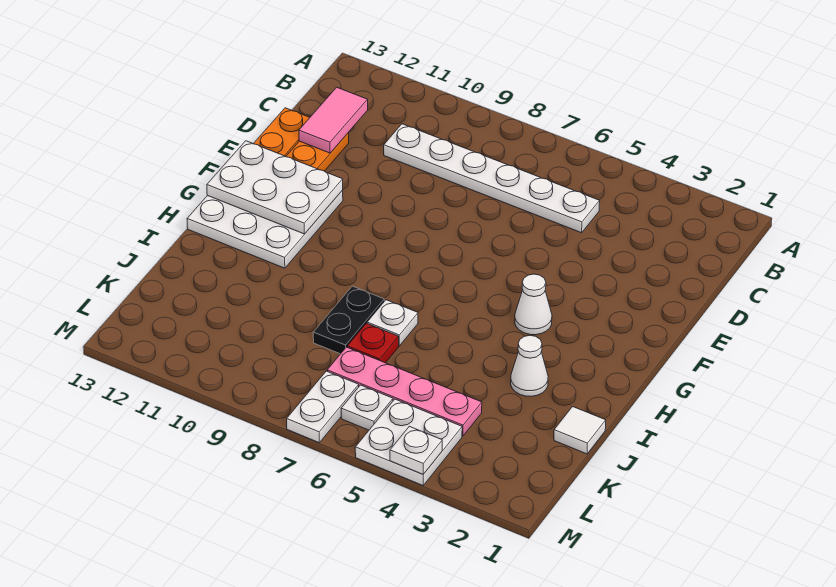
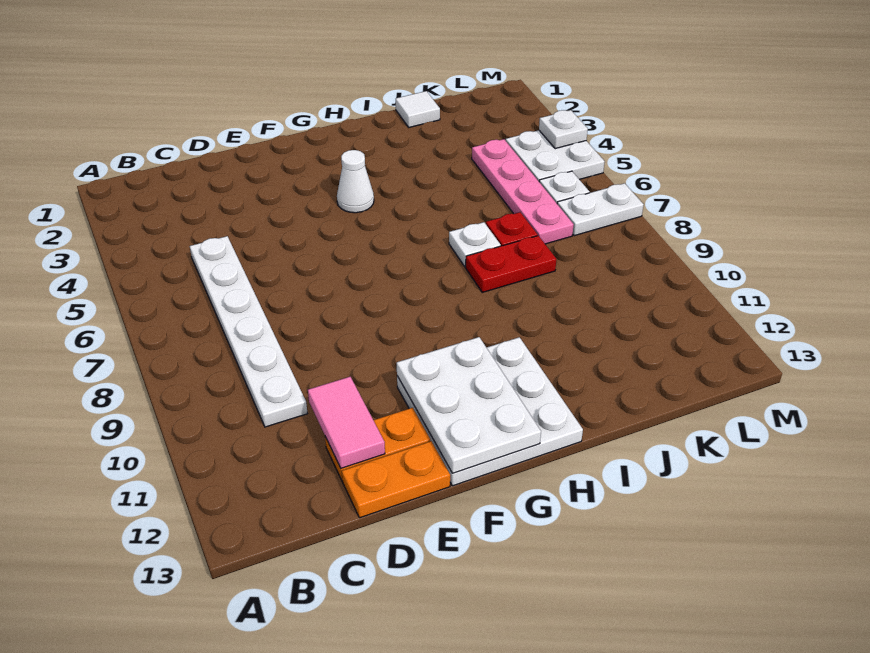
pink 1x2 tile [299,87,368,153] -> pink 1x2 tile turned to [308,377,385,468]
white 1x1 cone [511,335,548,396] -> none
black 1x2 plate [313,286,384,354] -> red 1x2 plate [466,236,556,292]

